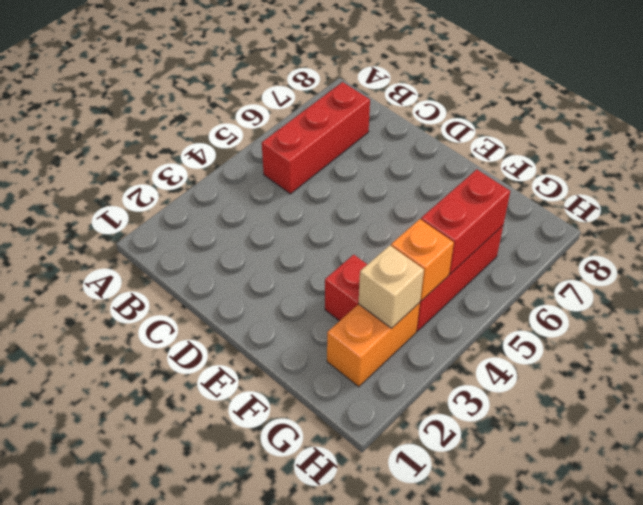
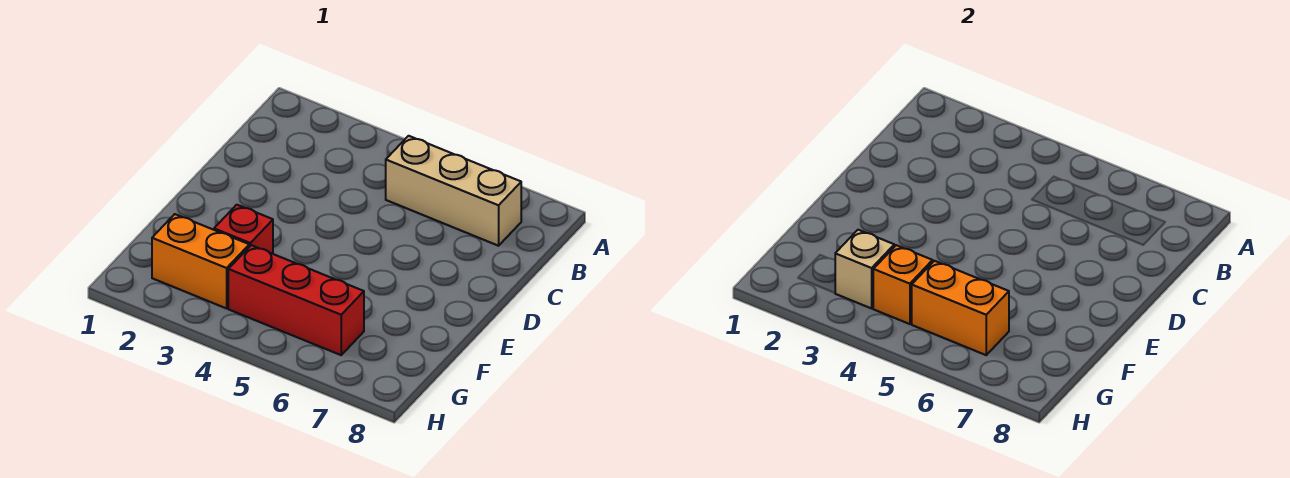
red 1x3 brick [262,82,370,194] -> tan 1x3 brick [386,136,521,246]
red 1x2 brick [421,169,510,274] -> orange 1x2 brick [912,261,1009,355]

